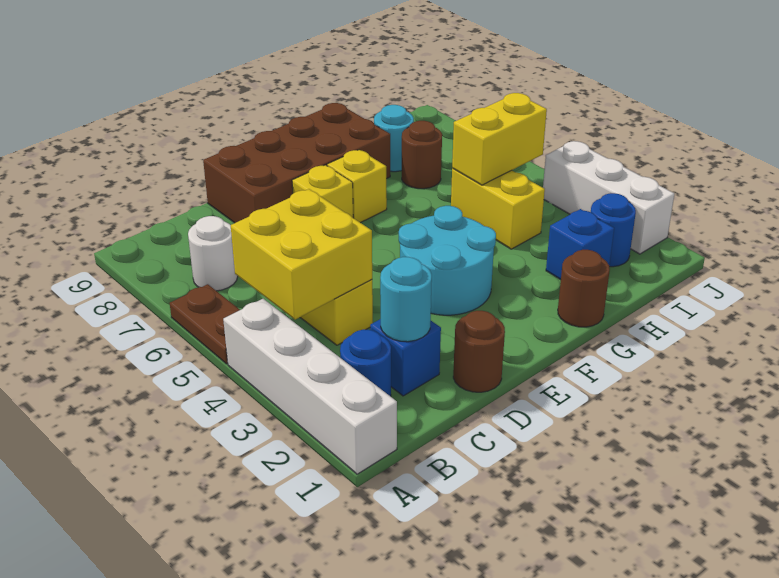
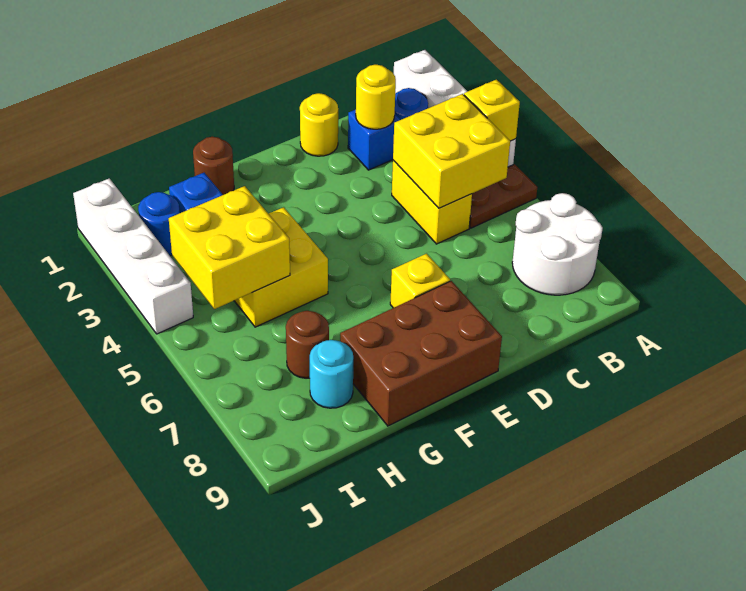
brown 1x2 plate [170,284,240,364] -> brown 1x2 plate turned to [469,164,537,228]
white 1x1 round brick [188,216,238,291] -> white 2x2 round brick [512,193,603,295]
cyan 1x1 round brick [380,257,432,342] -> yellow 1x1 round brick [356,65,396,129]
brown 1x1 round brick [453,311,505,392] -> yellow 1x1 round brick [300,93,338,156]
brown 2x4 brick [203,103,390,223] -> brown 2x3 brick [340,281,502,426]
cyan 2x2 round brick [399,206,496,315] -> none
yellow 1x1 brick [327,150,387,223] -> yellow 1x1 brick moved to [464,80,520,141]
yellow 1x2 brick [451,168,545,249] -> yellow 2x2 brick [234,207,328,327]
yellow 1x2 brick [452,93,547,185] -> yellow 2x2 brick [169,186,290,309]
white 1x3 brick [543,141,674,254] -> white 1x4 brick [73,178,193,334]

